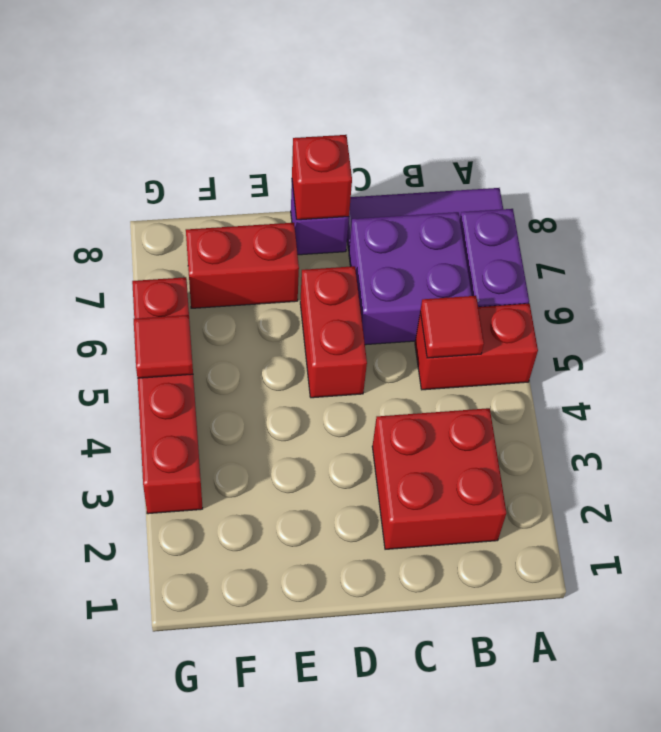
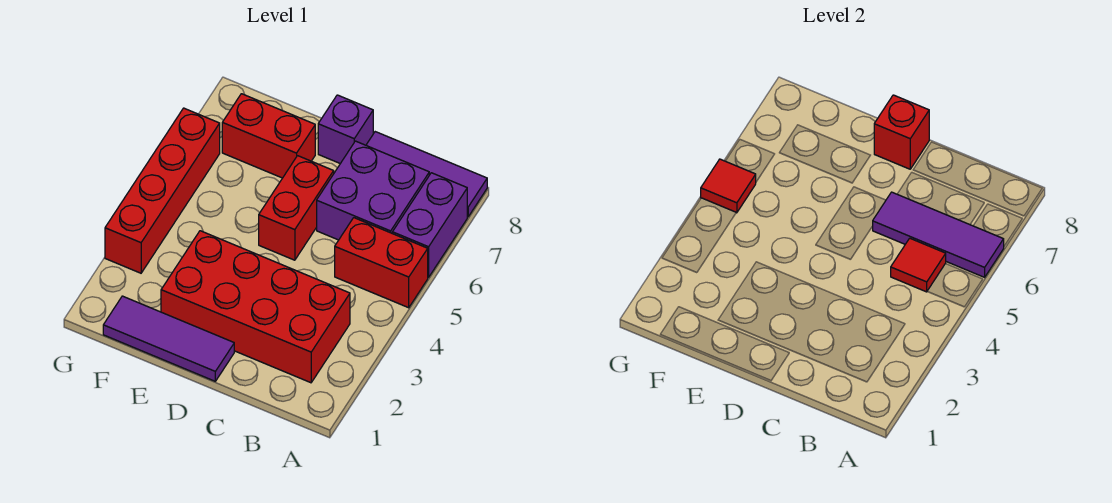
none -> purple 1x3 tile [873,192,1004,277]
red 2x2 brick [372,408,506,549] -> red 2x4 brick [161,231,350,383]
none -> purple 1x3 tile [103,296,234,381]

